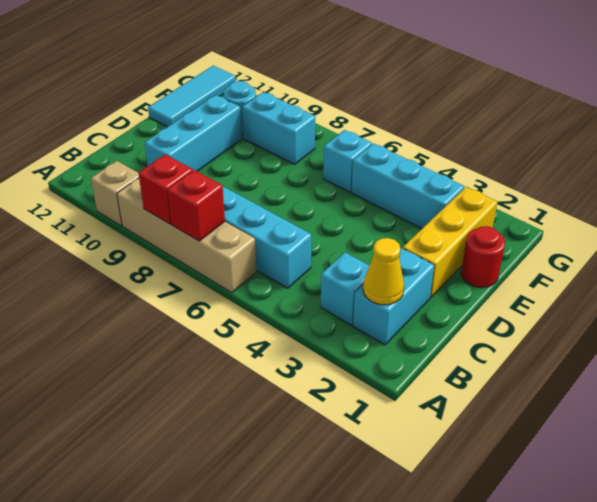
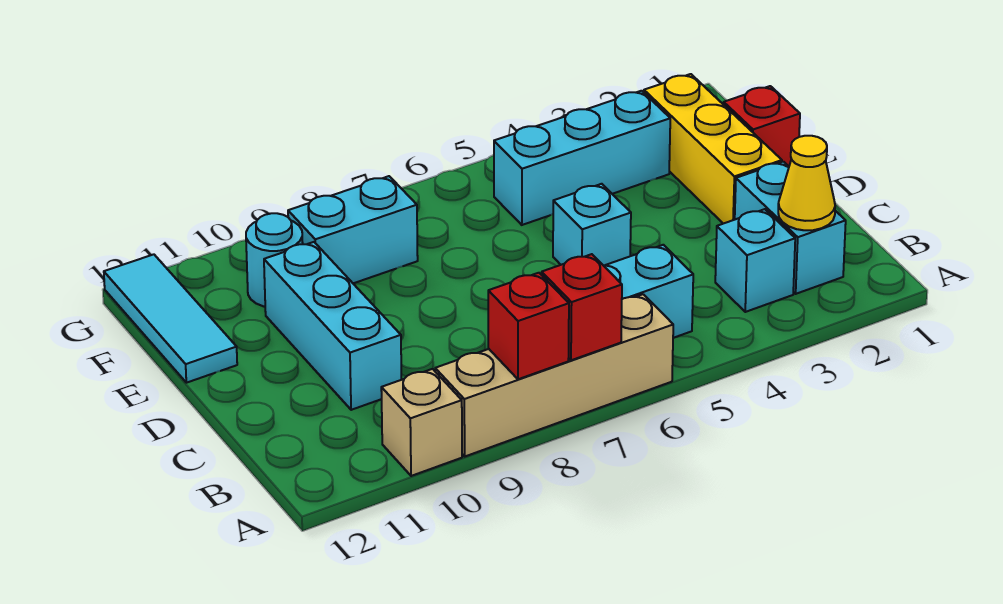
red 1x1 round brick [461,226,505,288] -> red 1x1 brick [724,86,800,166]
cyan 1x1 brick [323,130,372,192] -> cyan 1x1 brick moved to [553,184,631,265]

